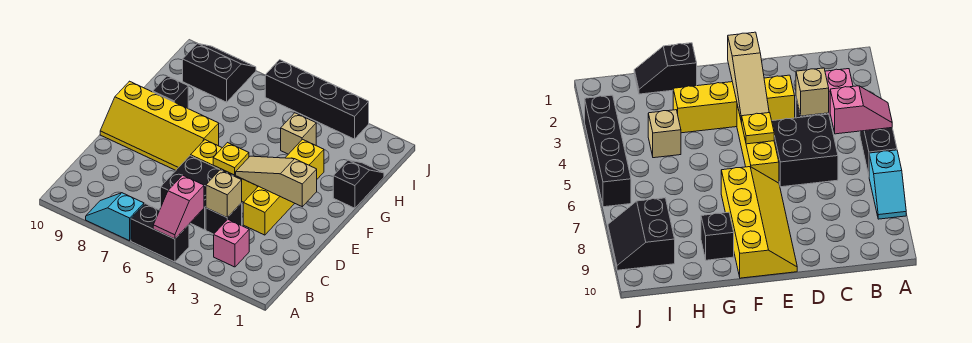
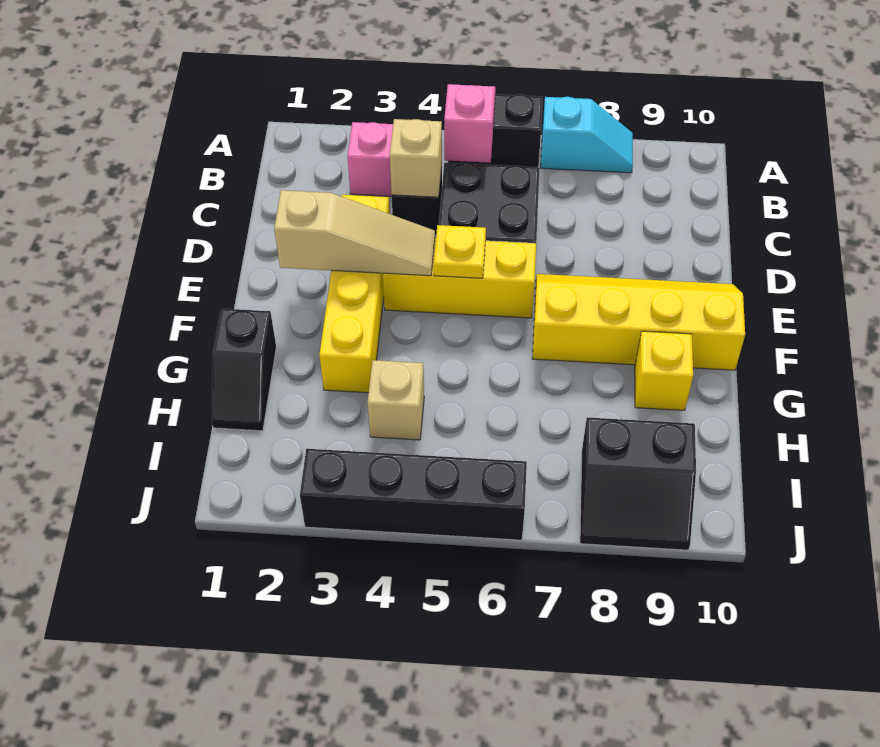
black 1x1 brick [153,76,188,108] -> yellow 1x1 brick [635,331,693,410]

